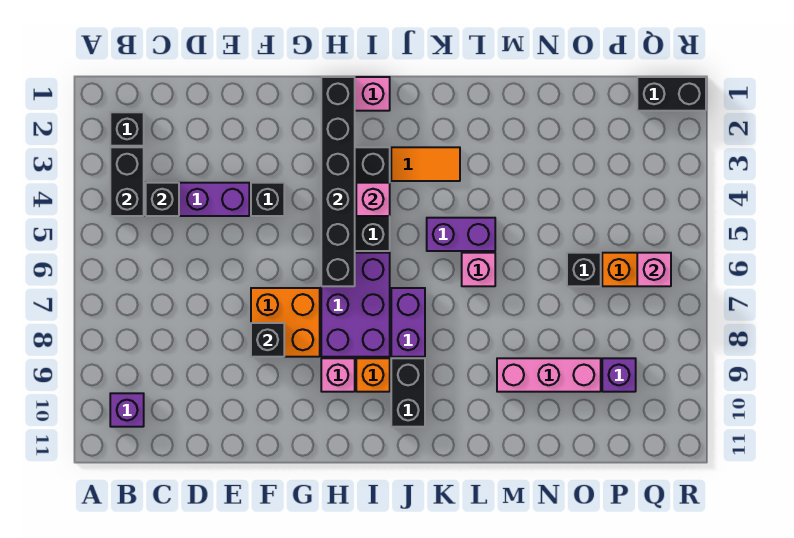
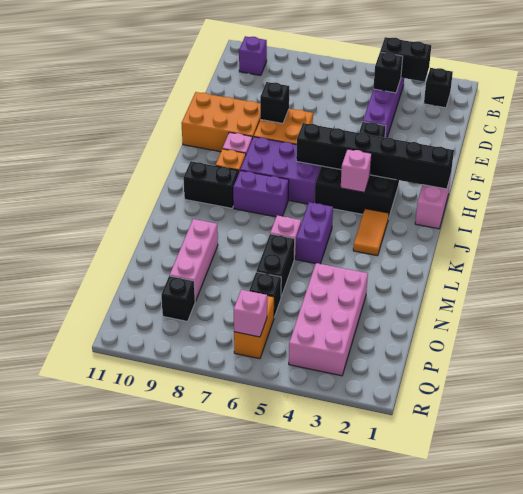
none -> orange 2x3 brick [182,92,260,152]
none -> pink 2x4 brick [289,263,368,376]
purple 1x1 brick [602,358,636,392] -> black 1x1 brick [161,276,195,321]
black 1x2 brick [637,77,706,111] -> black 1x2 brick moved to [256,234,295,297]

